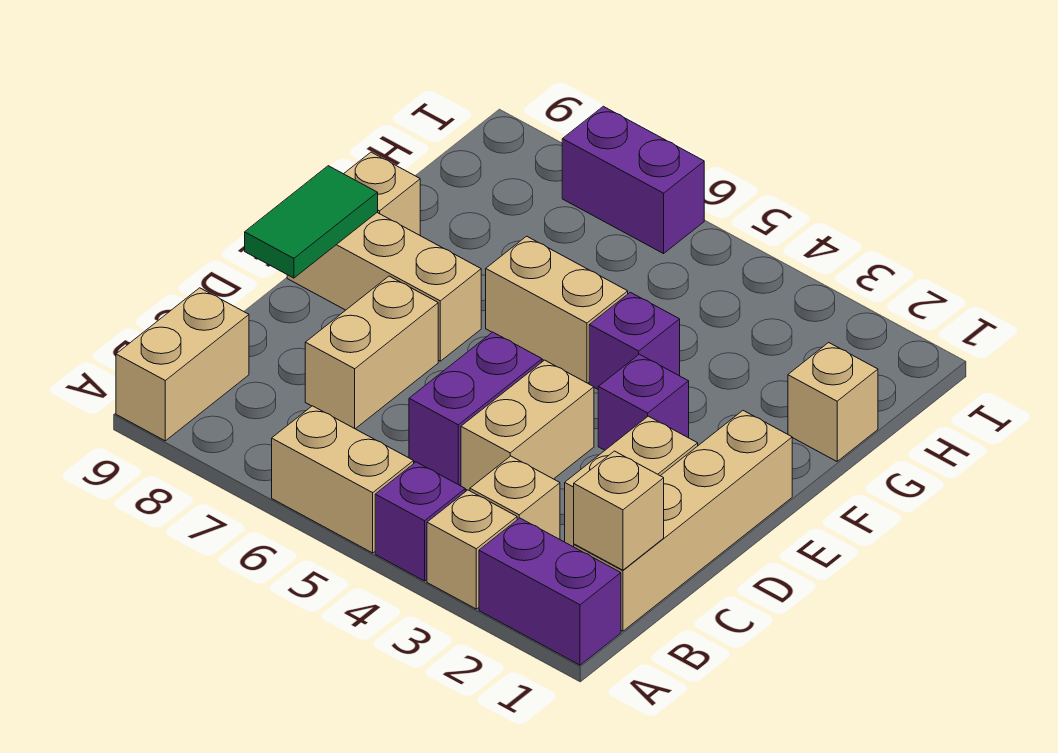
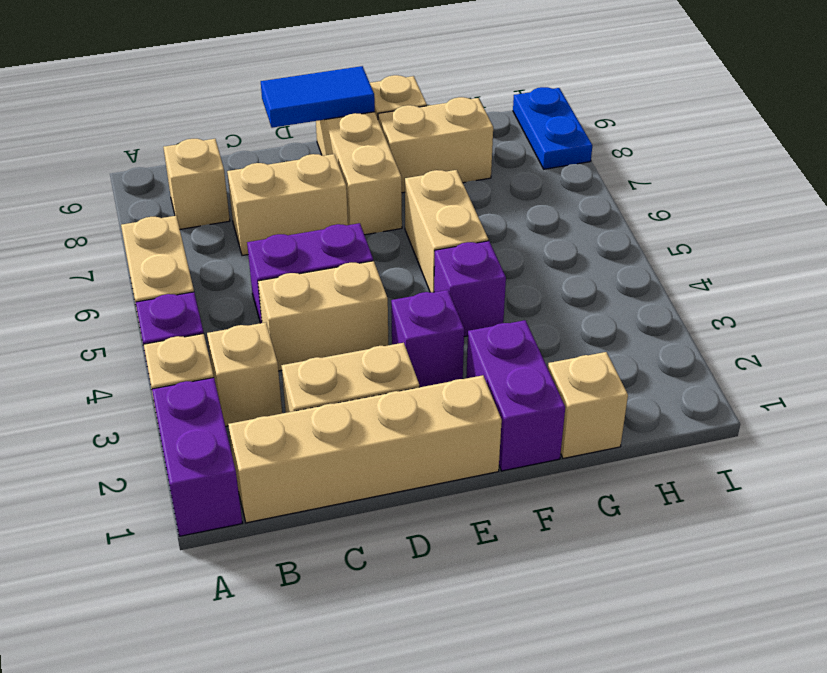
tan 1x2 brick [116,288,249,441] -> tan 1x2 brick moved to [378,97,493,193]
tan 1x1 brick [574,451,664,570] -> tan 1x1 brick moved to [163,139,230,229]
green 1x2 tile [245,166,378,278] -> blue 1x2 tile [261,66,375,128]
purple 1x2 brick [562,106,704,254] -> purple 1x2 brick moved to [466,320,565,471]
none -> blue 1x2 plate [513,87,592,169]

